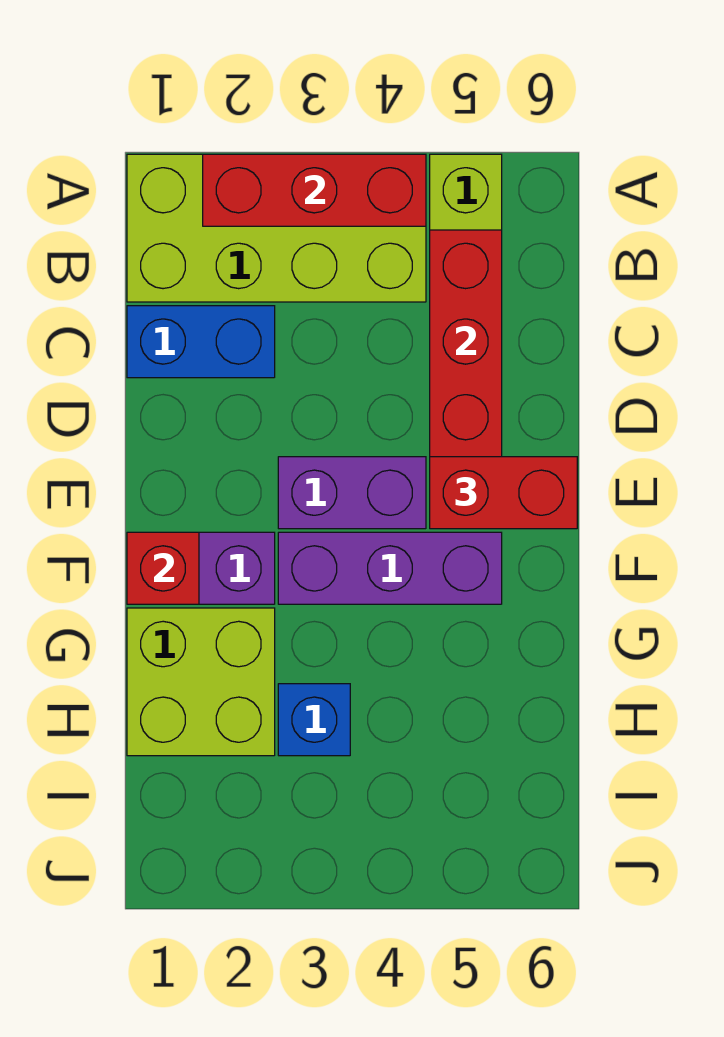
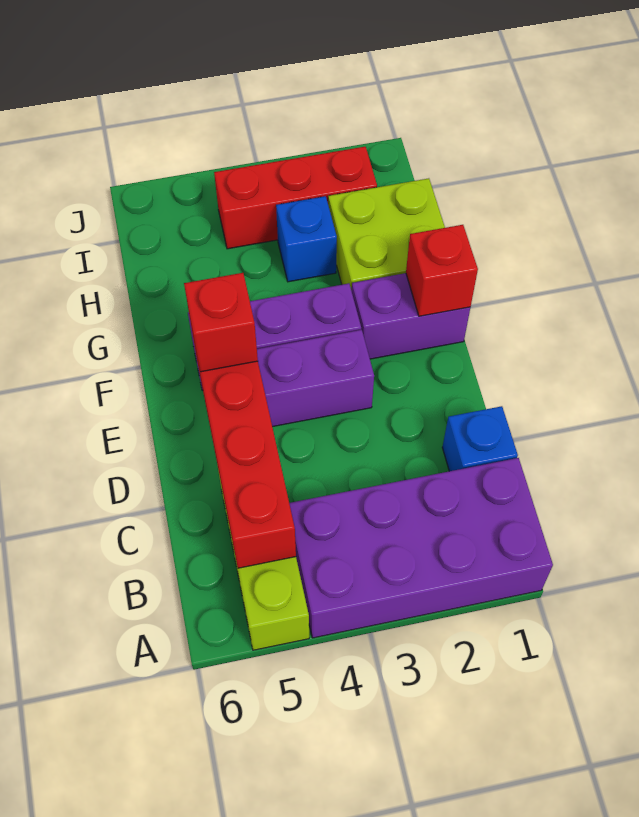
lime 2x4 brick [127,154,426,302] -> purple 2x4 brick [289,458,553,638]
red 1x3 brick [203,154,426,226] -> red 1x3 brick moved to [214,147,377,249]
blue 1x2 brick [127,306,275,378] -> blue 1x1 brick [442,406,518,471]
red 1x2 brick [430,457,577,529] -> red 1x1 brick [184,273,258,372]

